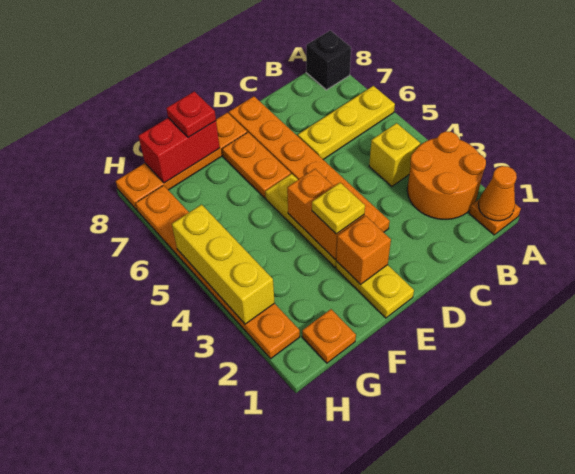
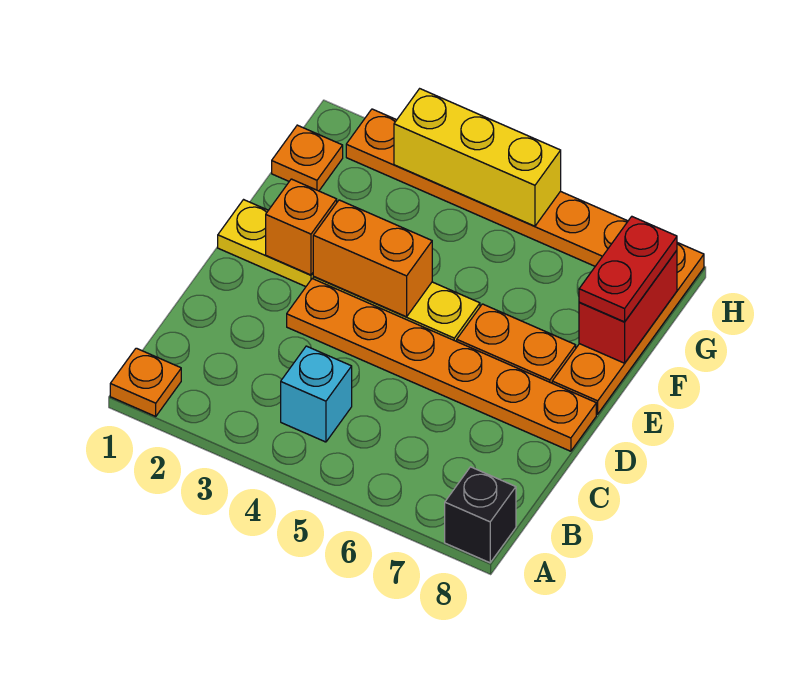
orange 1x1 cone [479,166,517,221] -> none
orange 2x2 round brick [407,131,486,219] -> none
yellow 1x3 plate [298,86,395,159] -> none
yellow 1x1 brick [369,123,420,187] -> cyan 1x1 brick [281,346,352,442]
yellow 1x1 plate [312,183,365,234] -> none
red 1x1 plate [166,91,216,137] -> red 1x2 plate [579,217,677,322]

